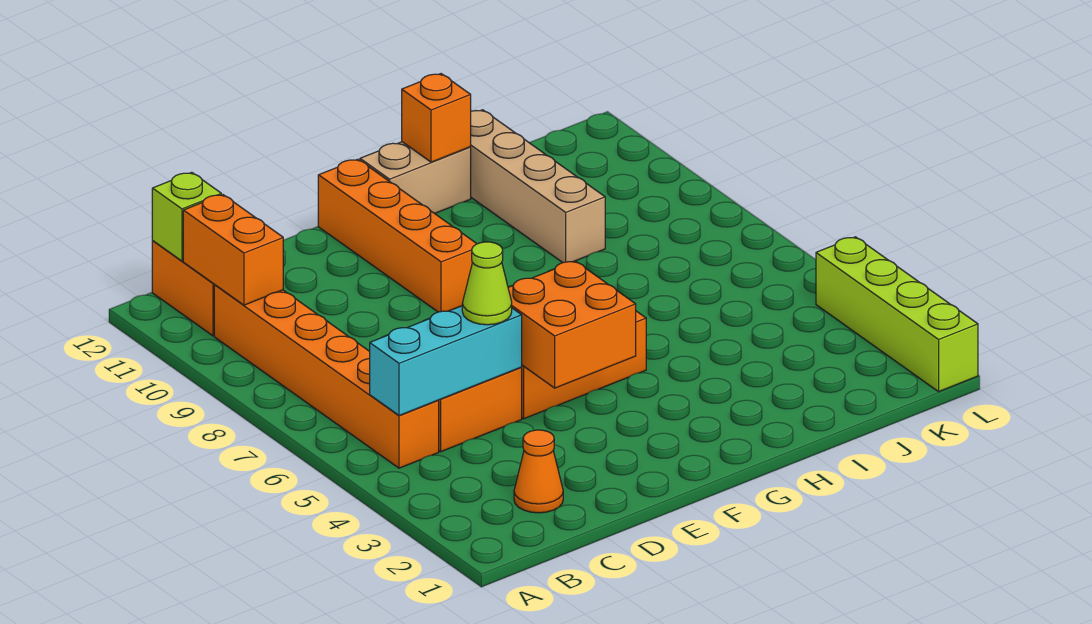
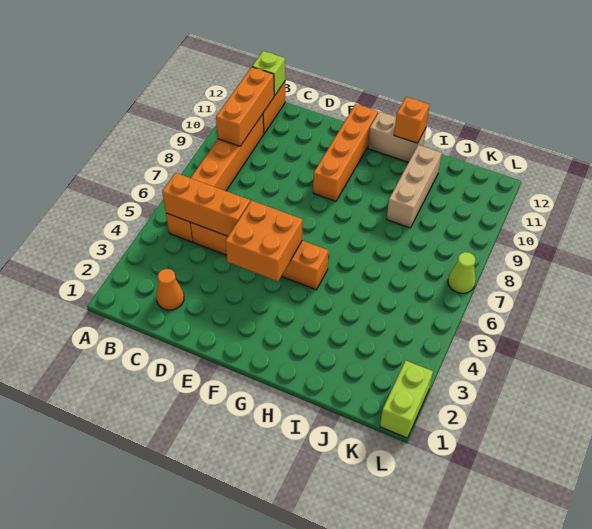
cyan 1x3 brick [370,306,522,415] -> orange 1x3 brick [162,173,250,236]
orange 1x2 brick [183,195,283,305] -> orange 1x3 brick [216,67,274,146]
lime 1x1 cone [462,242,512,325] -> lime 1x1 cone moved to [448,252,476,293]
tan 1x4 brick [471,110,605,263] -> tan 1x3 brick [387,145,442,228]
lime 1x4 brick [816,237,978,392] -> lime 1x2 brick [380,360,433,438]

